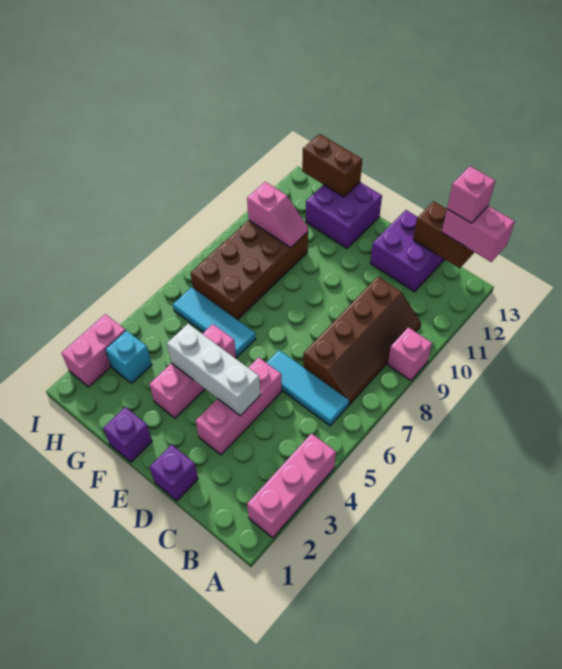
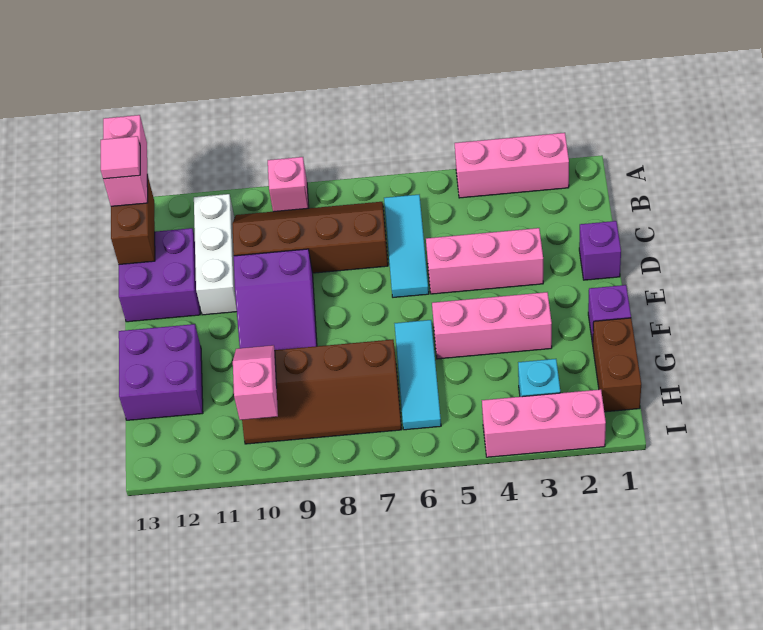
pink 1x1 brick [447,166,495,223] -> pink 1x1 tile [101,136,140,179]
white 1x3 brick [167,324,261,416] -> white 1x3 brick moved to [194,194,237,315]
none -> purple 2x3 slope [234,249,317,350]
brown 2x4 brick [191,220,308,320] -> brown 2x4 slope [242,340,402,444]
brown 1x2 brick [302,134,362,197] -> brown 1x2 brick moved to [593,318,641,412]
pink 1x2 brick [62,314,126,387] -> pink 1x3 brick [482,389,606,457]

